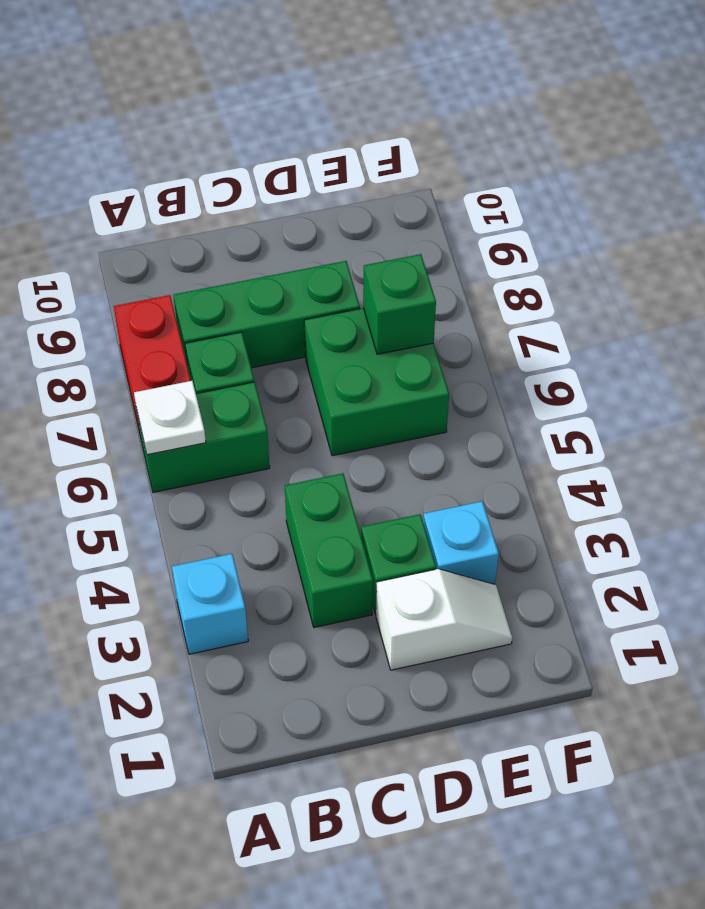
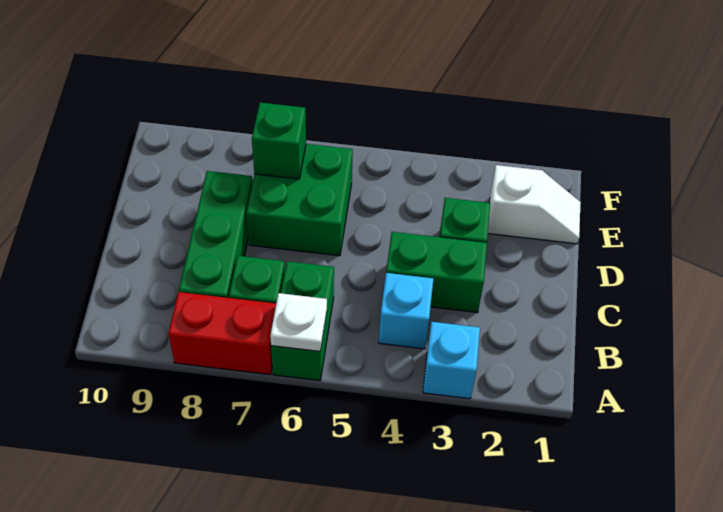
white 1x2 slope [376,569,512,670] -> white 1x2 slope turned to [488,165,581,244]
cyan 1x1 brick [423,501,499,585] -> cyan 1x1 brick moved to [379,273,433,349]

